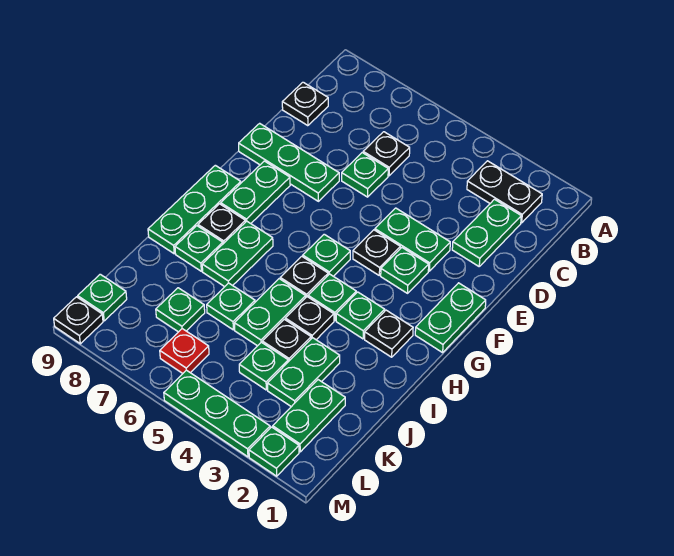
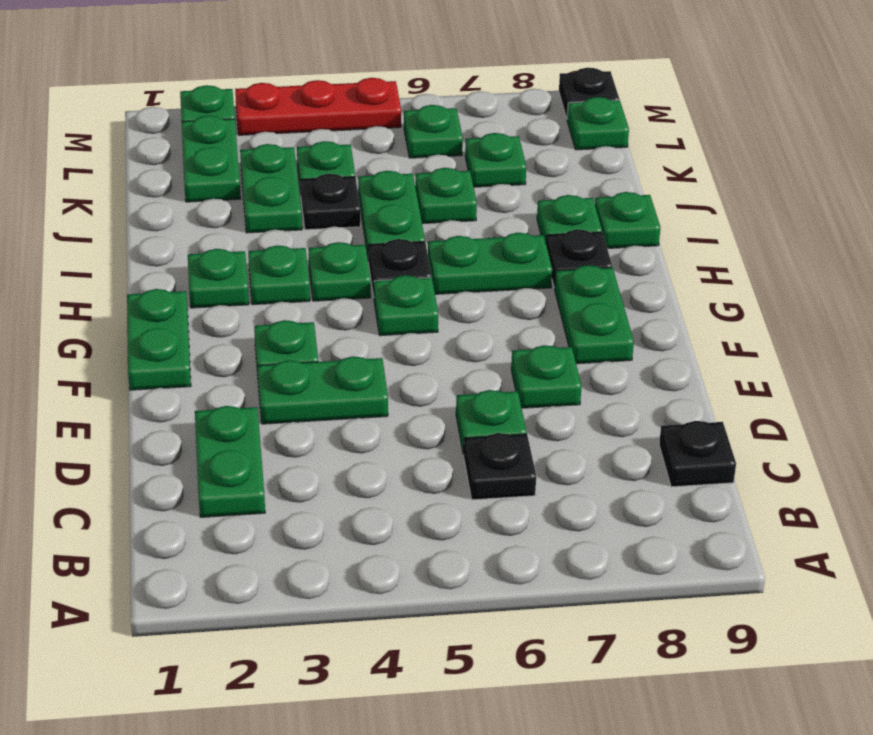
black 1x2 plate [467,161,542,223] -> none
green 1x3 plate [239,123,339,201] -> green 1x1 plate [511,345,582,408]
black 1x1 plate [353,230,400,275] -> none
green 1x3 plate [148,165,241,254] -> green 1x1 plate [595,192,660,248]
black 1x1 plate [365,310,413,357] -> green 1x1 plate [188,249,249,308]
green 1x2 plate [202,221,273,287] -> green 1x2 plate turned to [428,233,552,294]
black 1x1 plate [285,297,334,340] -> none
red 1x1 plate [160,329,209,373] -> green 1x1 plate [404,105,463,158]
green 1x3 plate [164,370,270,457] -> red 1x3 plate [235,78,401,135]

